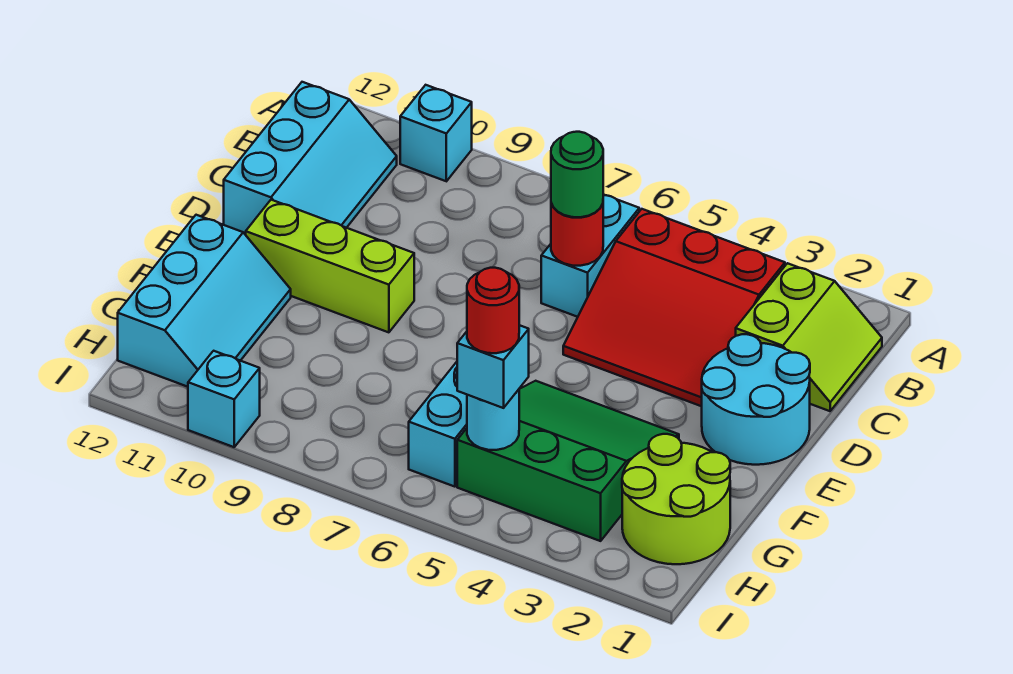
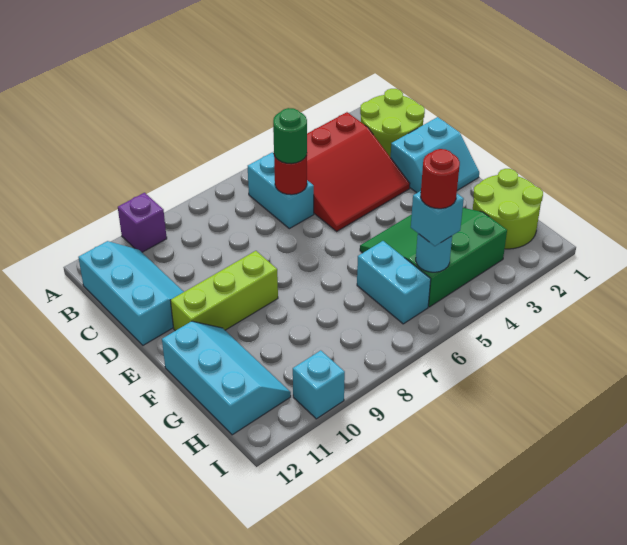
cyan 1x1 brick [400,85,472,181] -> purple 1x1 brick [118,193,167,252]
lime 2x2 slope [736,263,882,411] -> lime 2x2 round brick [360,89,425,158]
cyan 2x2 round brick [702,334,810,465] -> cyan 2x2 slope [391,117,479,193]

